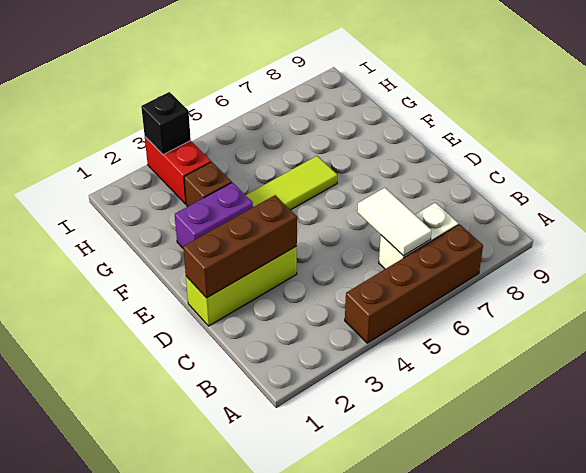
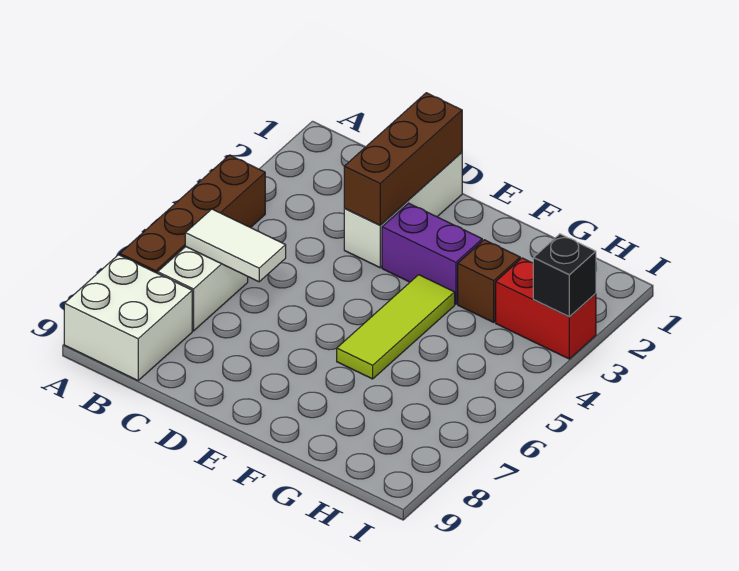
none -> white 2x2 brick [64,255,192,381]
lime 1x3 brick [186,246,297,326] -> white 1x3 brick [344,153,462,268]
purple 1x2 brick [175,182,253,248] -> purple 1x2 brick turned to [382,203,482,304]

